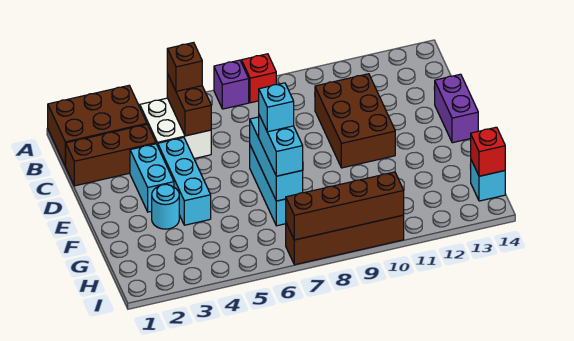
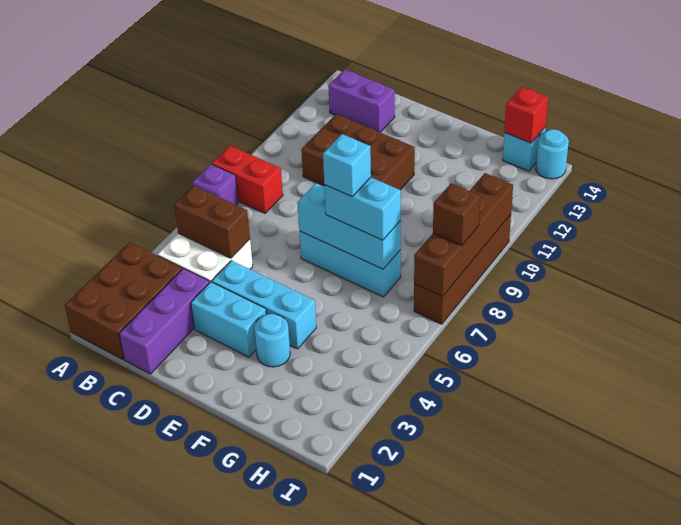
red 1x1 brick [242,54,276,103] -> red 1x2 brick [212,146,283,213]
brown 1x1 brick [167,43,202,91] -> brown 1x1 brick moved to [433,183,480,245]
brown 1x3 brick [66,124,156,186] -> purple 1x3 brick [119,268,210,374]
purple 1x2 brick [435,74,478,143] -> purple 1x2 brick moved to [328,70,395,132]
none -> cyan 1x1 round brick [536,129,569,179]

